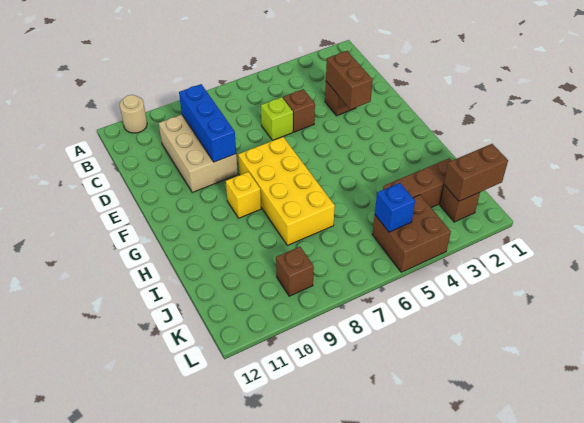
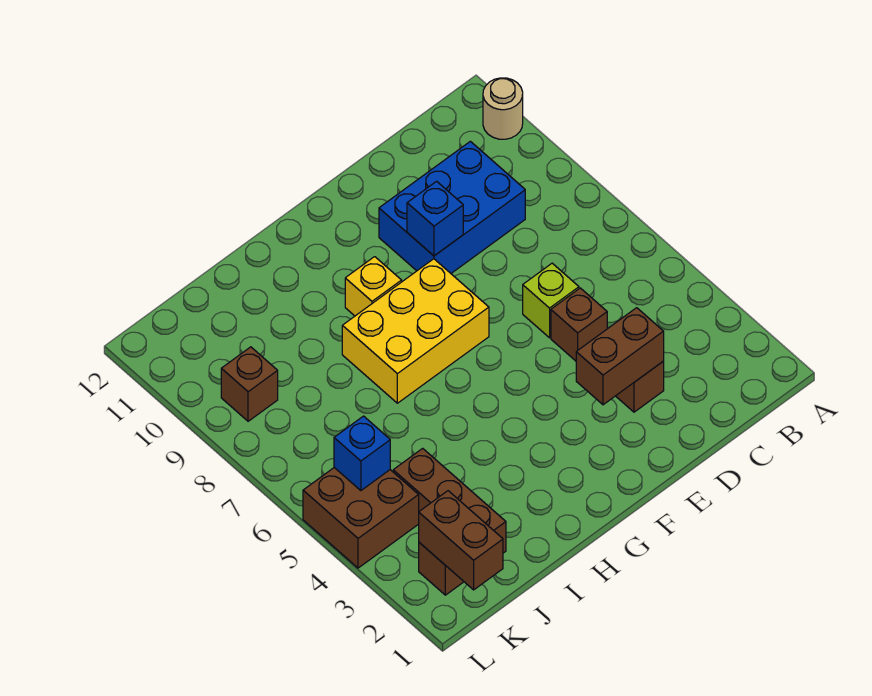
tan 2x3 brick [159,115,238,193] -> blue 2x3 brick [379,141,525,273]
blue 1x3 brick [179,84,236,162] -> blue 1x1 brick [407,181,463,256]
yellow 2x4 brick [238,137,335,245] -> yellow 2x3 brick [342,259,489,403]

